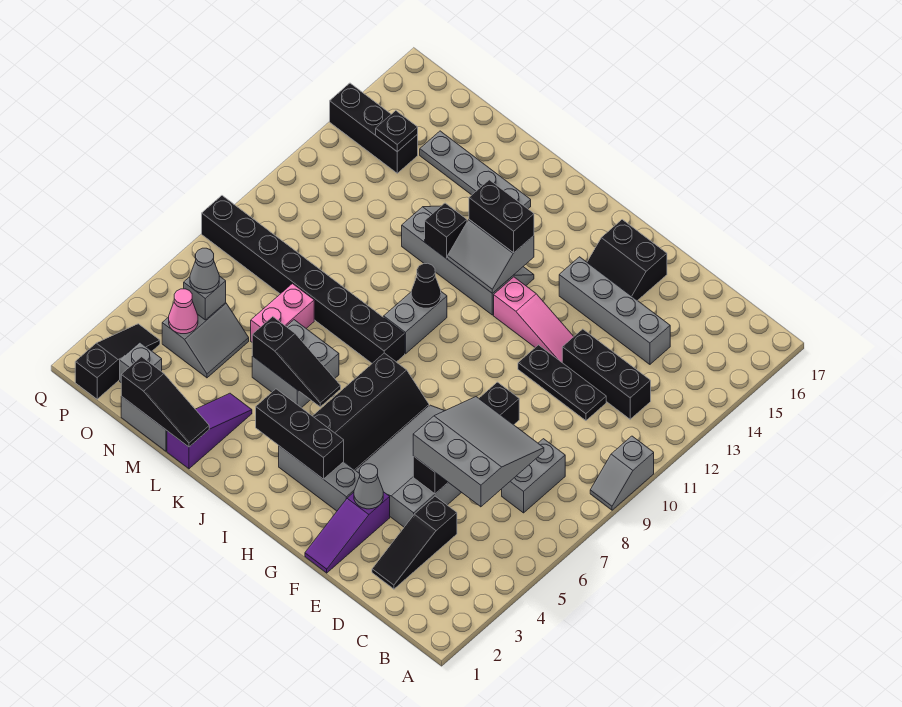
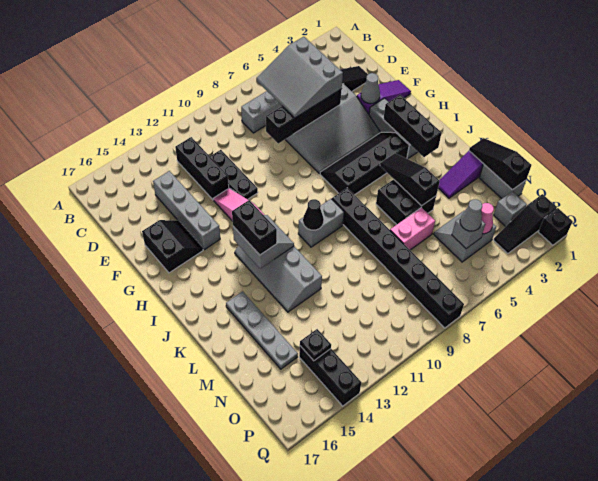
grey 1x2 slope [590,436,654,510] -> none
grey 2x2 brick [252,320,339,408] -> black 2x2 brick [376,179,436,224]
black 1x1 brick [425,203,467,258] -> black 1x1 brick moved to [538,208,573,245]

